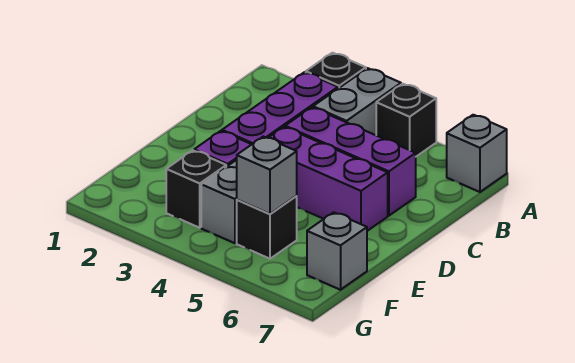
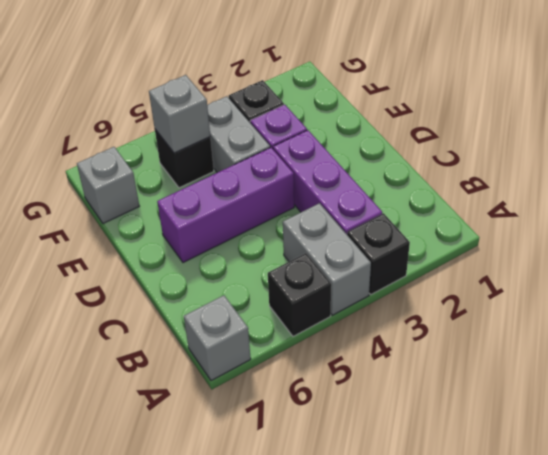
purple 1x3 brick [285,107,416,216] -> none

